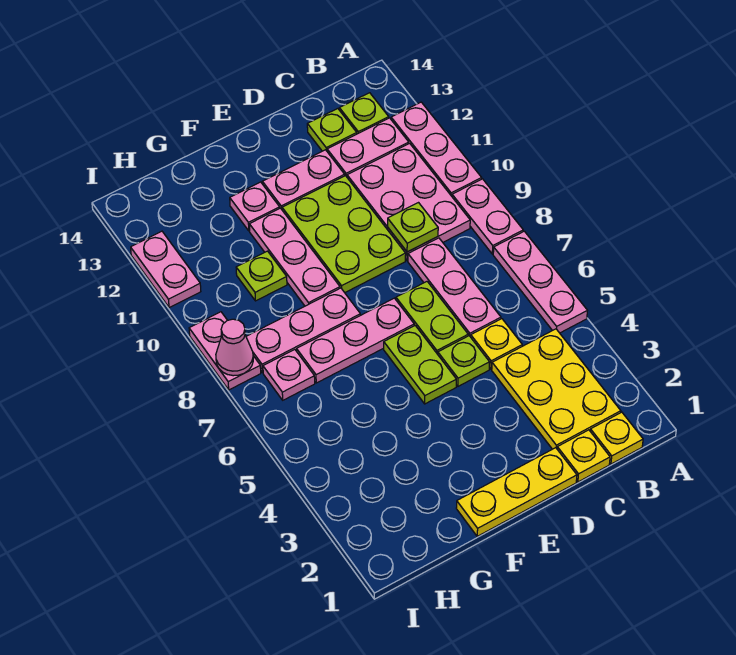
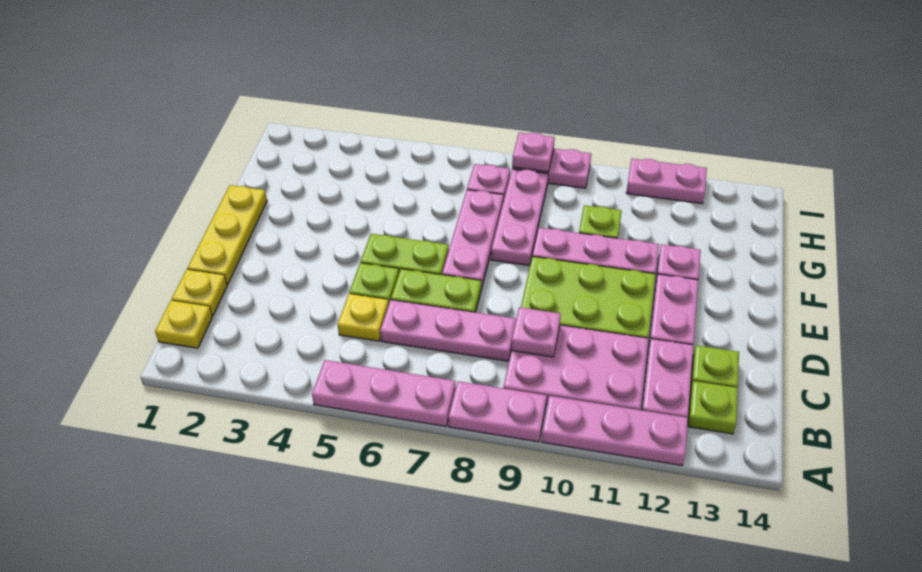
yellow 2x3 plate [492,329,621,449] -> none
lime 1x1 plate [388,203,438,252] -> pink 1x1 plate [511,307,561,357]
pink 1x1 cone [216,319,253,376] -> pink 1x1 plate [512,133,555,172]

